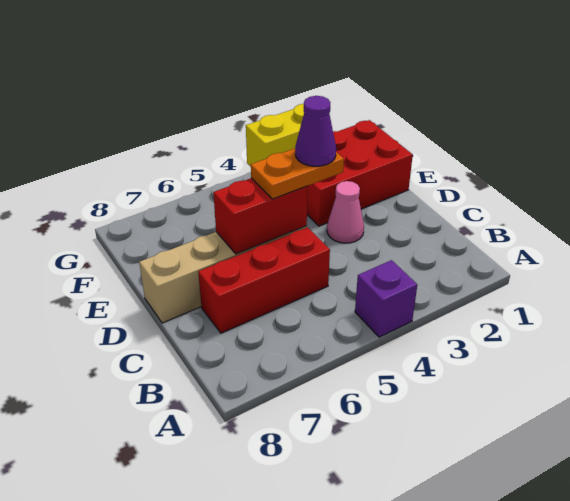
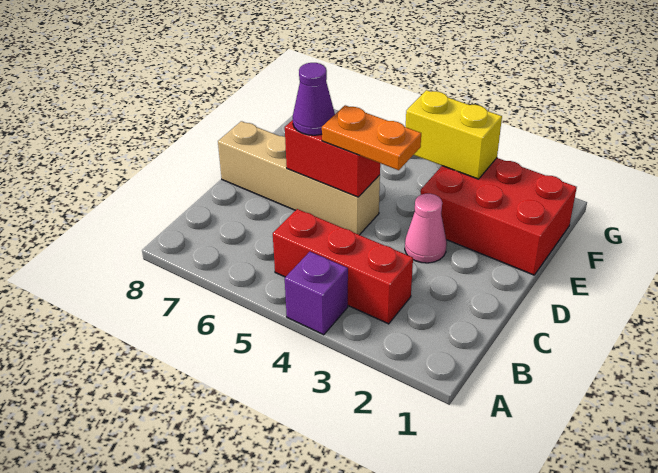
red 1x3 brick [198,227,330,333] -> red 1x3 brick moved to [273,209,413,324]
purple 1x1 cone [295,96,336,166] -> purple 1x1 cone moved to [293,63,335,135]

